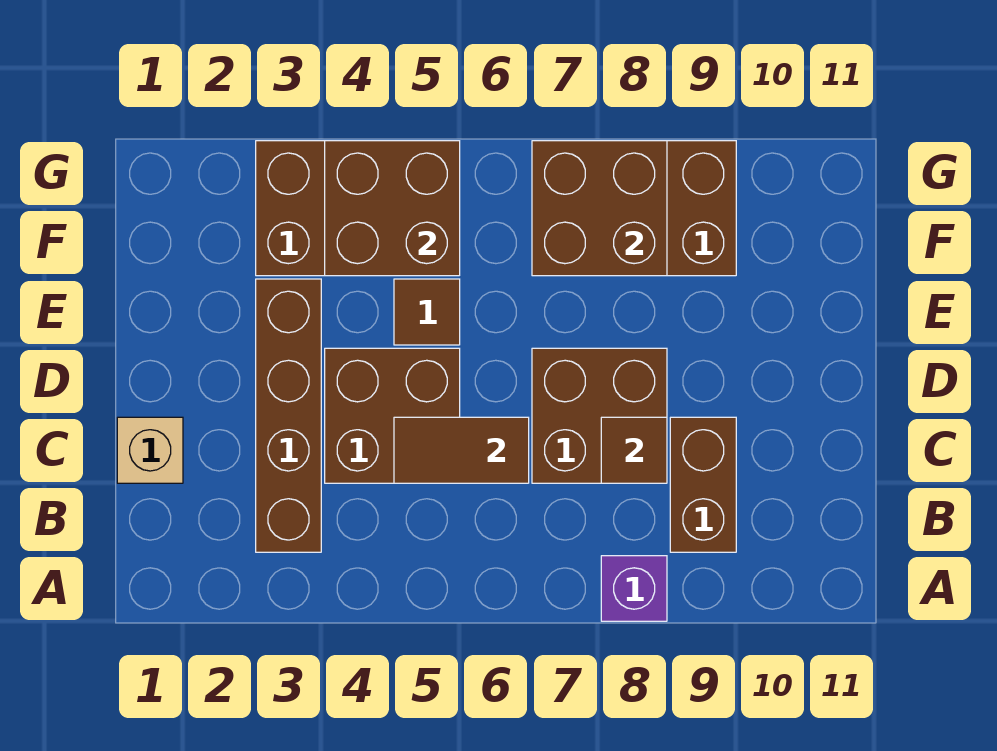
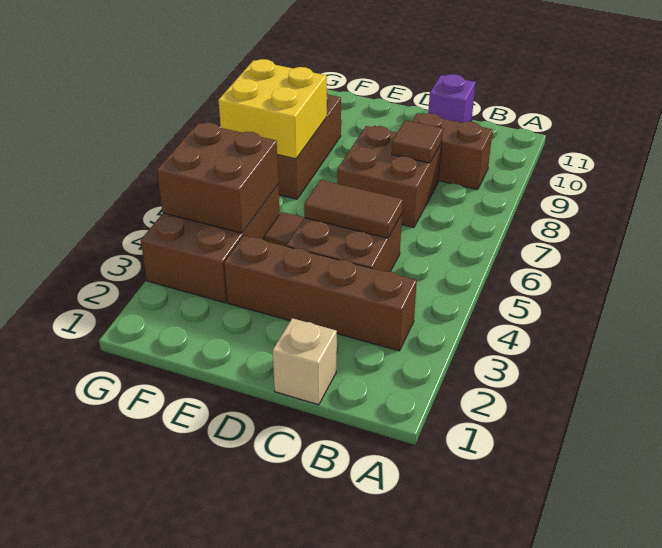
purple 1x1 brick [601,556,667,621] -> purple 1x1 brick moved to [428,74,476,123]
brown 1x2 tile [394,417,529,483] -> brown 1x2 tile turned to [304,180,403,238]
brown 2x2 brick [532,141,667,276] -> yellow 2x2 brick [219,59,327,159]

